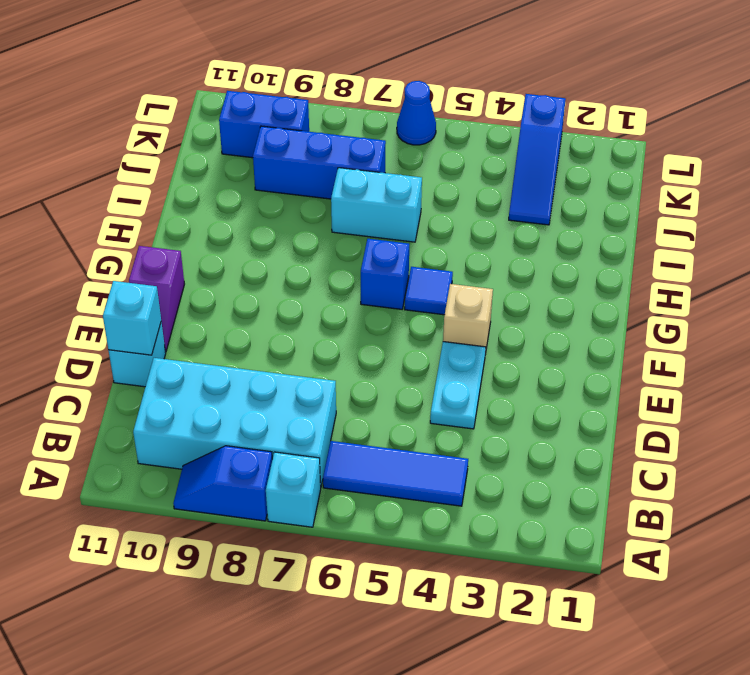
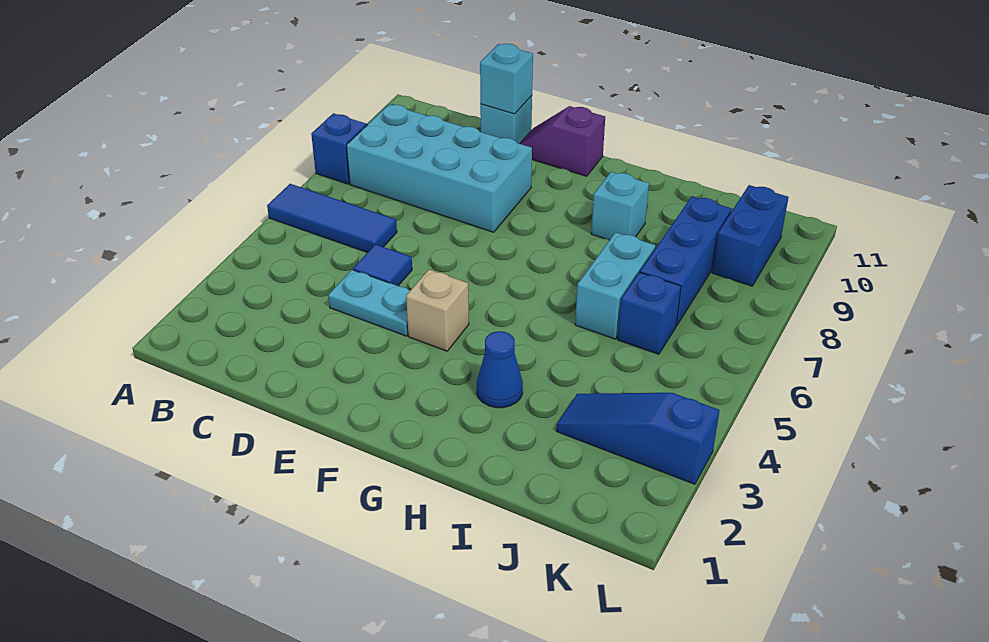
cyan 1x1 brick [266,452,321,527] -> cyan 1x1 brick moved to [591,172,649,240]
blue 1x3 tile [323,441,468,506] -> blue 1x3 tile turned to [267,184,397,253]
cyan 2x4 brick [133,358,336,485] -> cyan 2x4 brick turned to [347,104,532,232]
blue 1x1 tile [405,267,453,315] -> blue 1x1 tile moved to [353,244,412,286]
blue 1x1 brick [361,239,409,309] -> blue 1x1 brick moved to [618,272,681,354]
blue 1x1 cone [397,81,436,145] -> blue 1x1 cone moved to [477,331,523,408]

